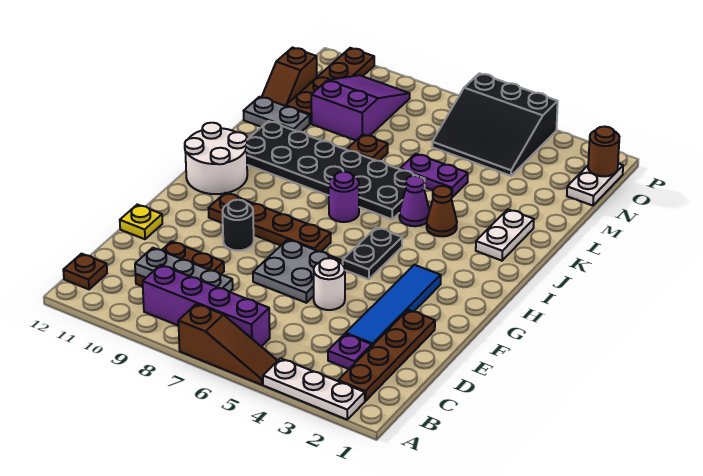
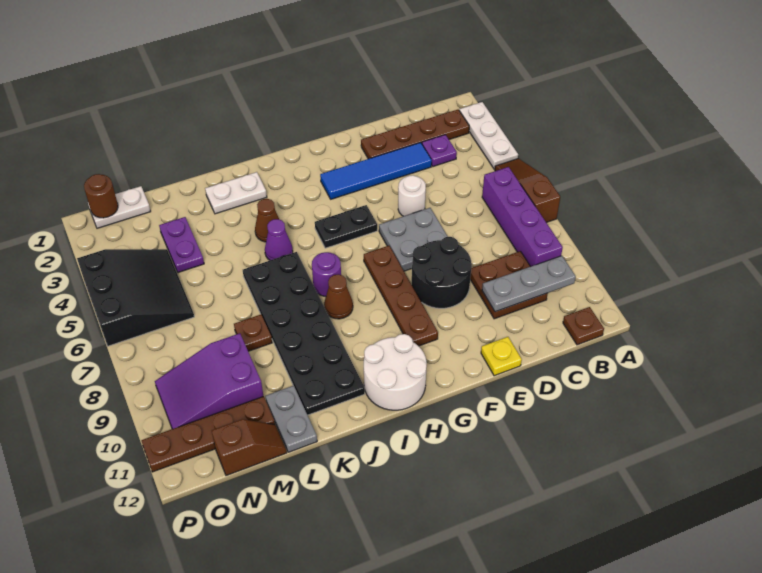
grey 1x3 plate [135,248,233,292] -> grey 1x3 plate turned to [482,256,576,312]
black 1x1 round brick [222,200,254,251] -> black 2x2 round brick [412,237,472,308]
none -> brown 1x1 cone [324,274,353,319]
purple 1x2 plate [400,154,468,197] -> purple 1x2 plate moved to [159,217,204,273]

